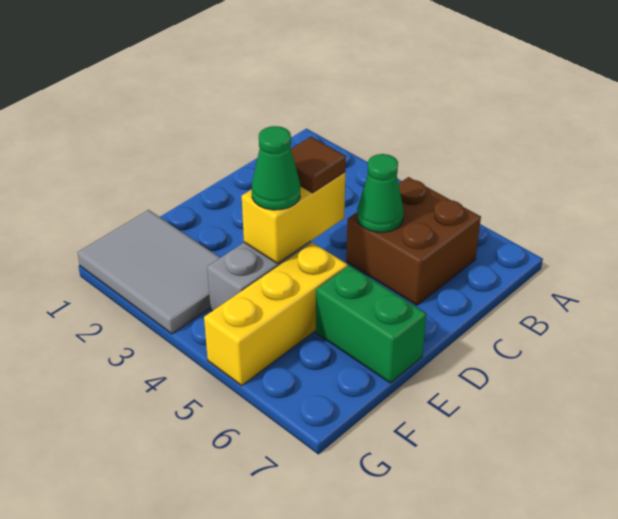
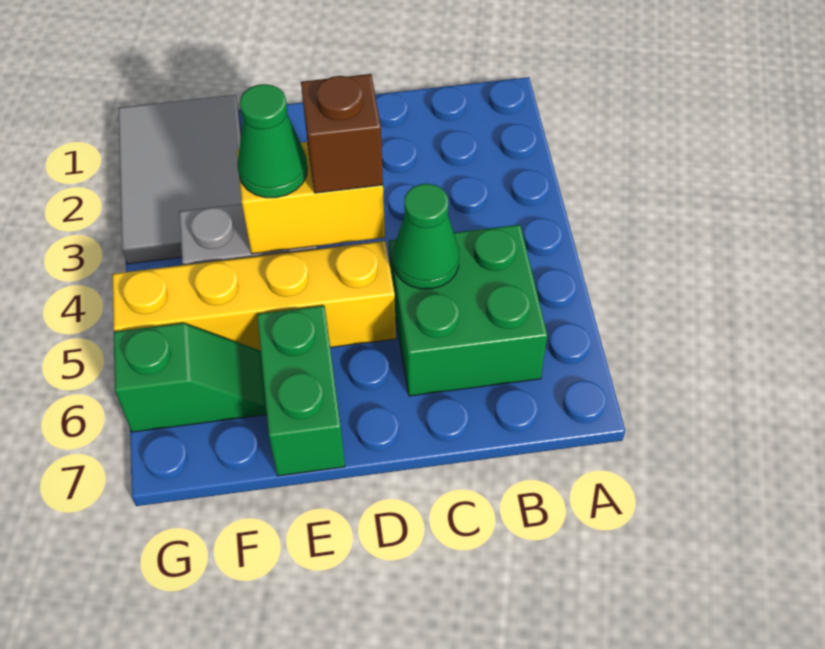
brown 2x2 brick [346,177,481,305] -> green 2x2 brick [389,225,547,396]
brown 1x1 tile [291,137,346,193] -> brown 1x1 brick [301,74,383,193]
yellow 1x3 brick [204,243,348,385] -> yellow 1x4 brick [112,241,396,351]
none -> green 1x2 slope [114,323,267,432]

